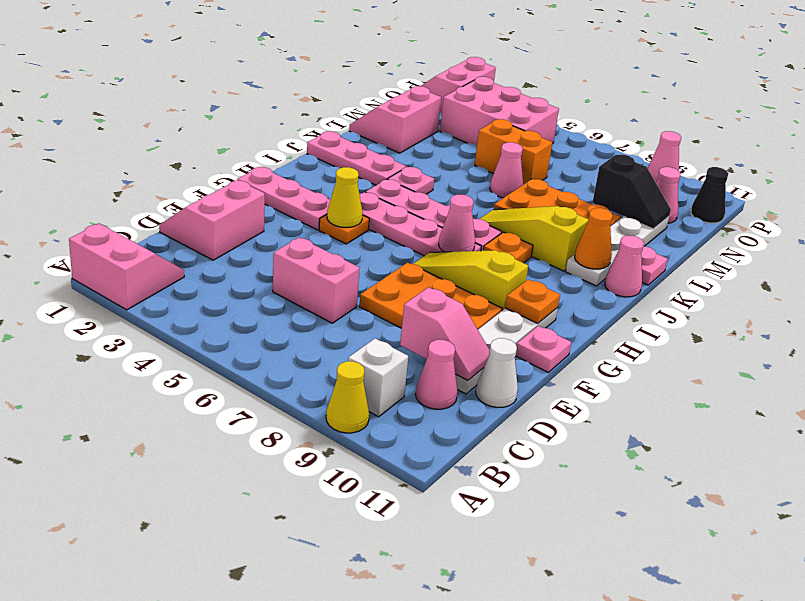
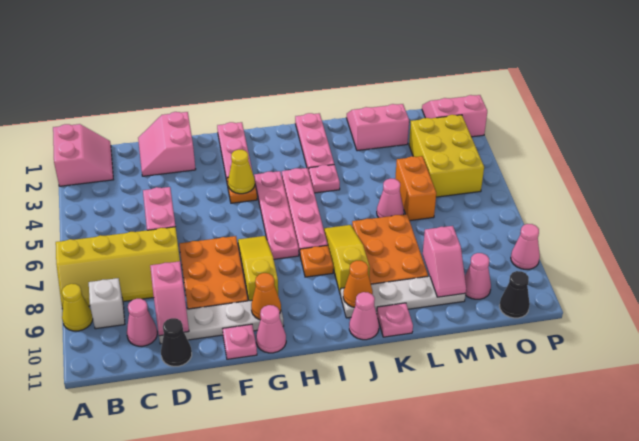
none -> yellow 2x4 slope [56,227,180,309]
pink 2x2 slope [159,180,265,260] -> pink 2x2 slope turned to [138,112,196,176]
white 1x1 cone [476,338,518,407] -> black 1x1 cone [161,318,192,366]
orange 1x1 plate [505,280,560,323] -> orange 1x1 cone [251,273,281,320]
pink 1x1 cone [439,195,475,252] -> pink 1x1 cone moved to [256,305,286,353]
black 1x2 slope [592,155,671,229] -> pink 1x2 slope [423,226,466,297]
pink 2x3 brick [440,77,559,145] -> yellow 2x3 brick [409,115,484,197]

